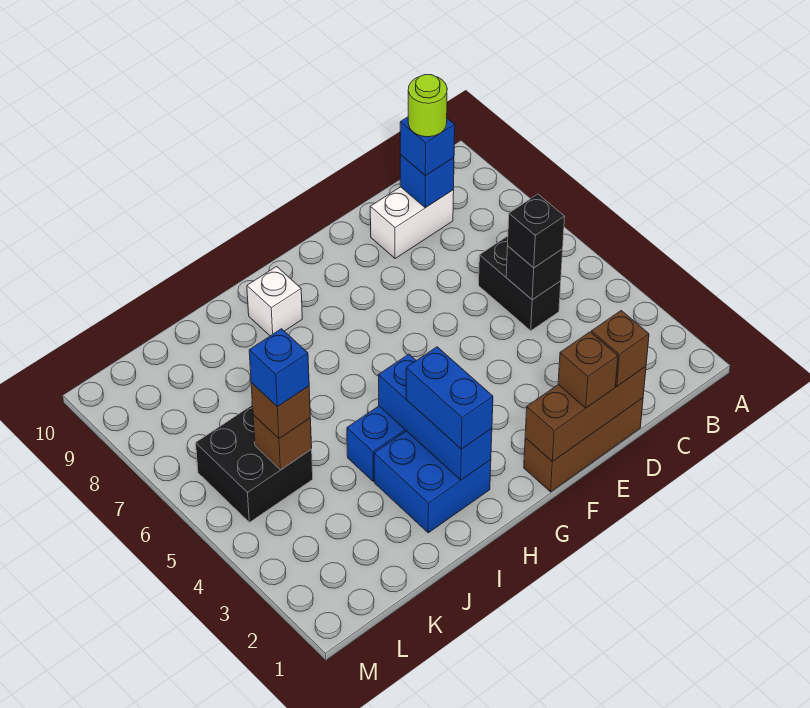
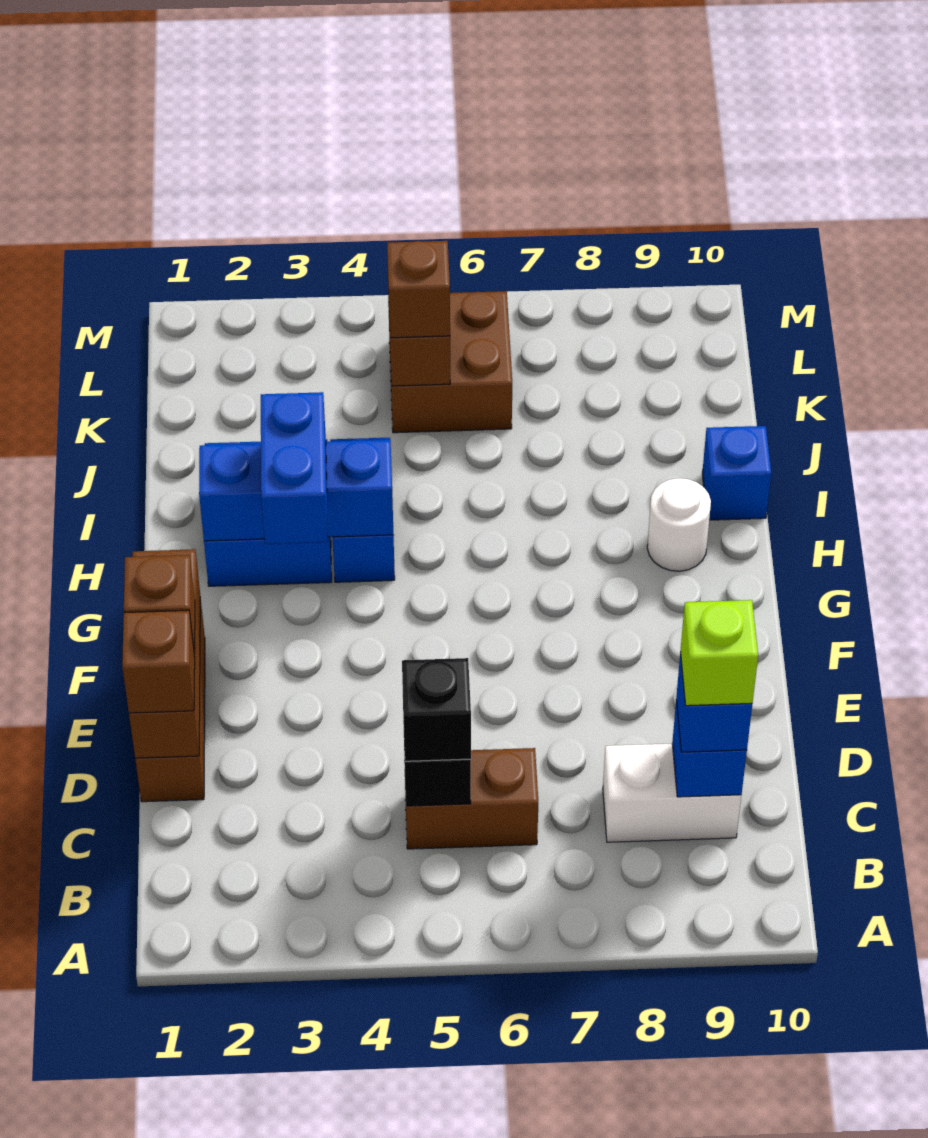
black 1x2 brick [479,236,561,331] -> brown 1x2 brick [404,748,538,849]
white 1x2 brick [370,187,454,259] -> white 1x2 brick turned to [603,744,741,842]
lime 1x1 round brick [408,74,447,137] -> lime 1x1 brick [680,600,758,706]
blue 1x2 brick [406,347,493,449] -> blue 1x2 brick turned to [261,392,328,544]
white 1x1 brick [247,266,302,336] -> white 1x1 round brick [647,478,711,571]
black 2x2 brick [196,405,313,522] -> brown 2x2 brick [388,291,512,433]
blue 1x1 brick [249,329,309,407] -> blue 1x1 brick moved to [702,426,771,520]

